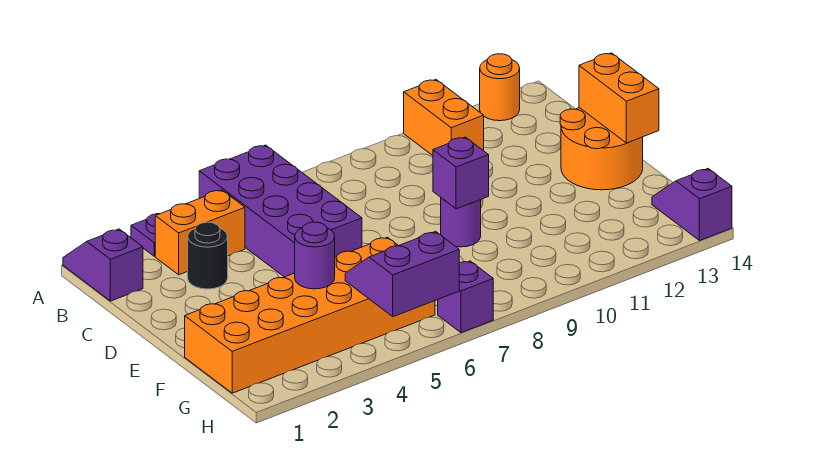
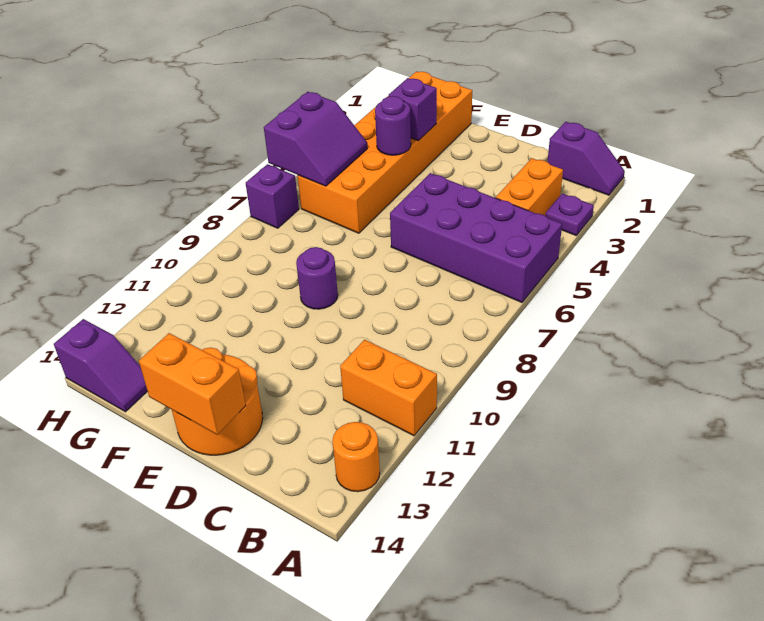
black 1x1 round brick [188,222,228,289] -> none
purple 1x1 brick [433,137,489,209] -> purple 1x1 brick moved to [389,78,437,141]

